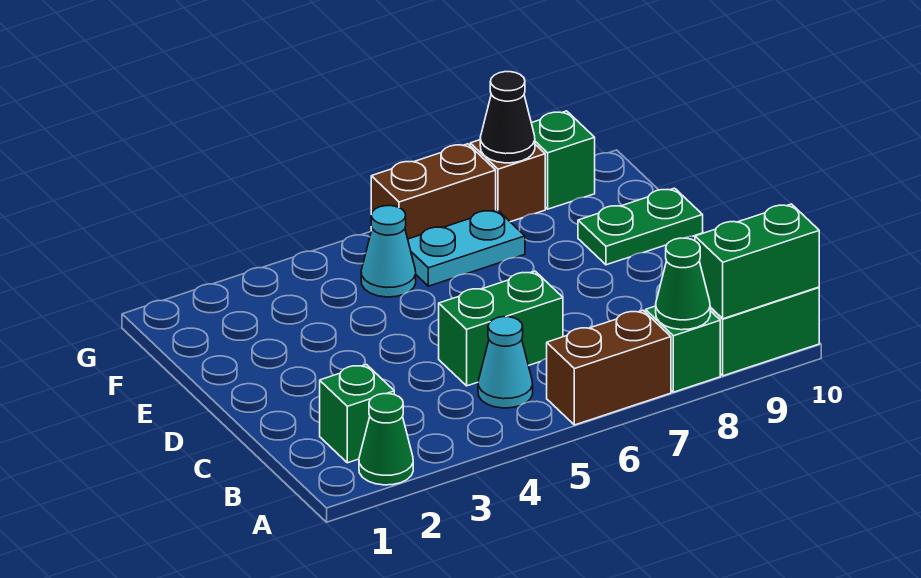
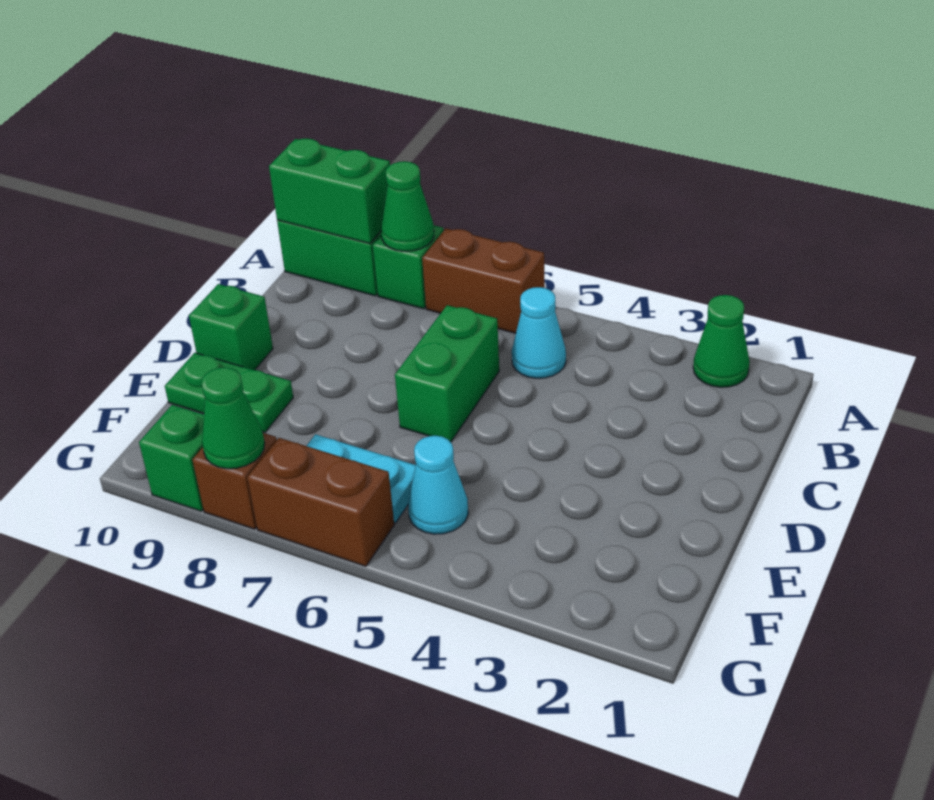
green 1x1 brick [320,365,394,463] -> green 1x1 brick moved to [189,284,273,370]
green 1x2 brick [439,271,563,386] -> green 1x2 brick turned to [395,305,499,442]
black 1x1 cone [480,72,535,163] -> green 1x1 cone [201,367,265,469]

